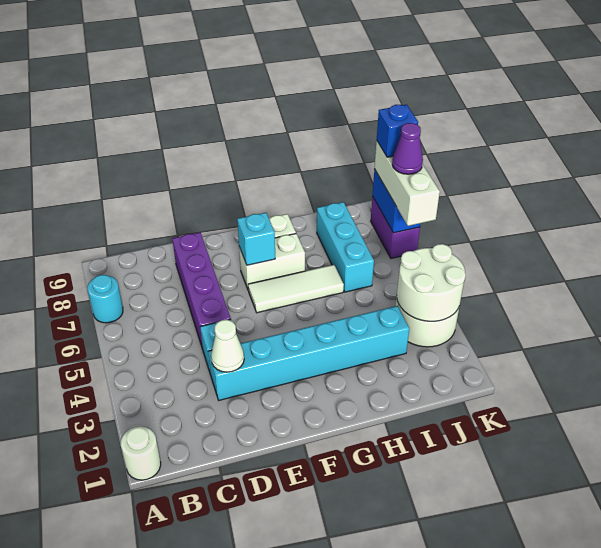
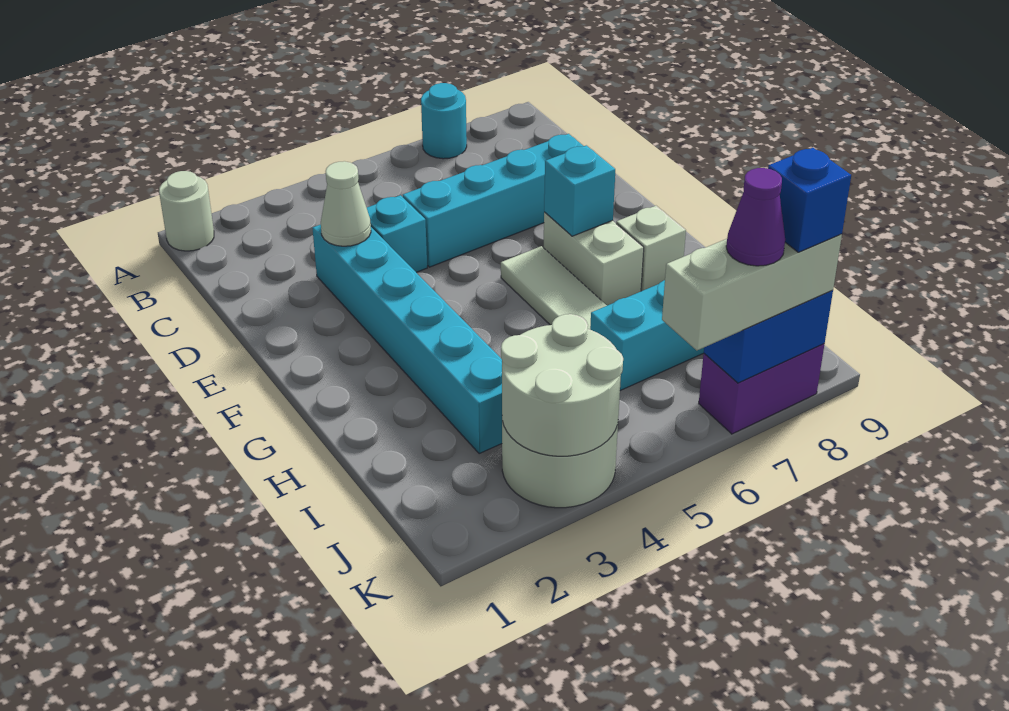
purple 1x4 brick [172,232,231,349] -> cyan 1x4 brick [403,134,583,267]

